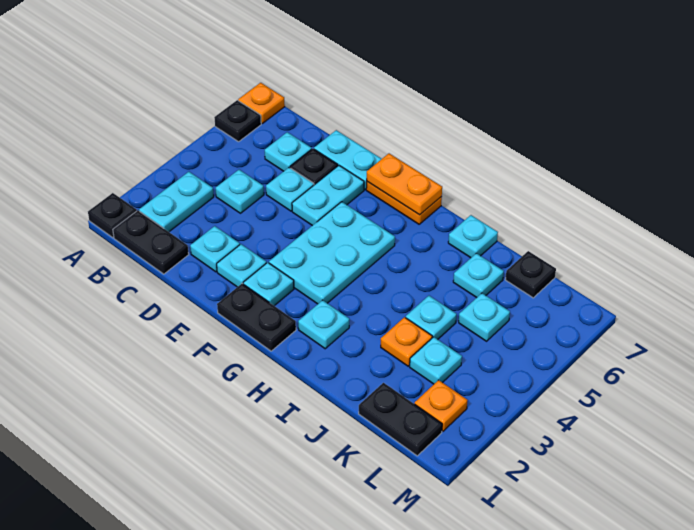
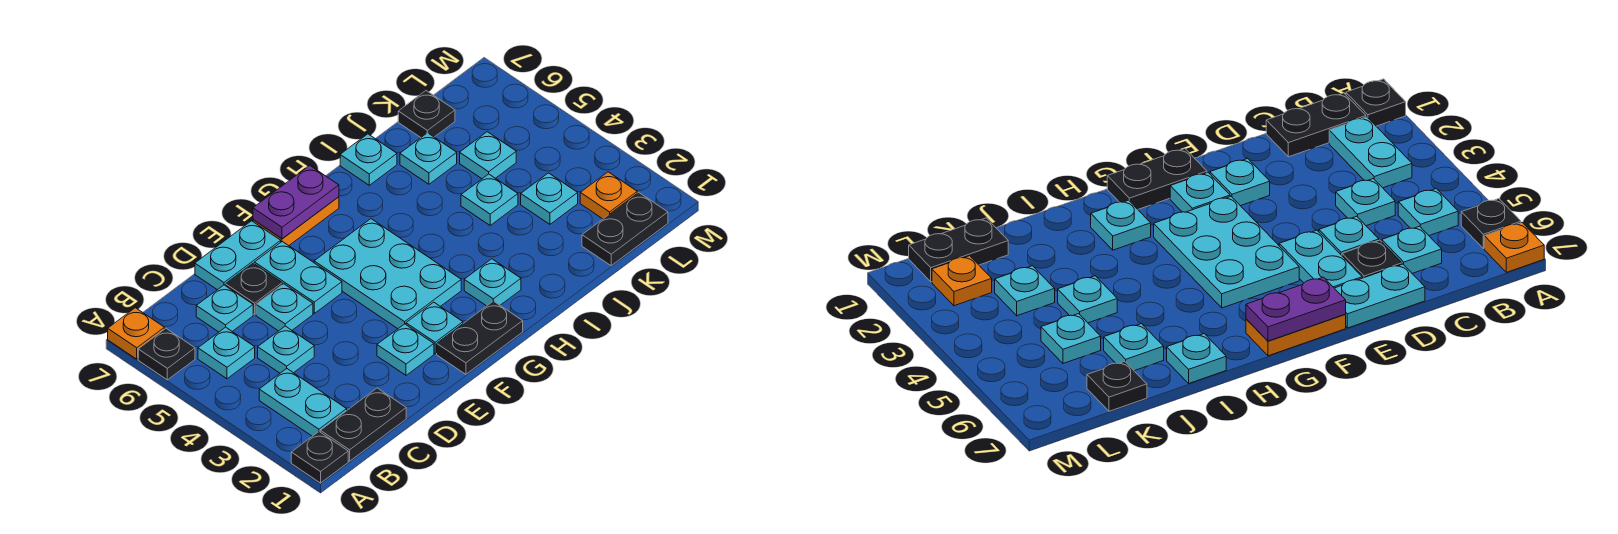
cyan 1x1 plate [190,226,240,272] -> cyan 1x1 plate moved to [198,327,255,379]
orange 1x2 plate [367,153,442,215] -> purple 1x2 plate [253,165,339,239]
orange 1x1 plate [381,317,432,366] -> none

